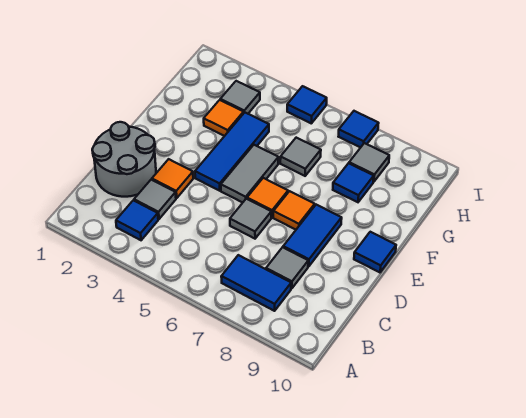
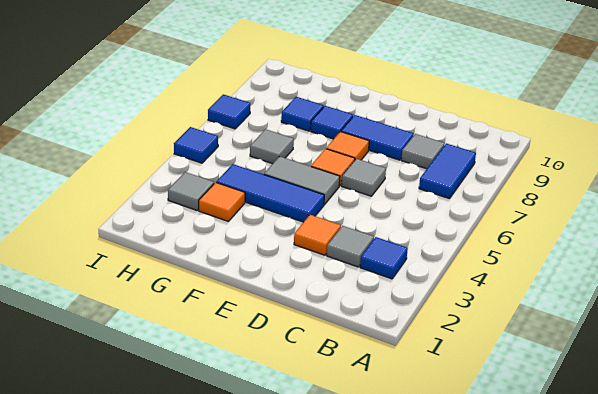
grey 2x2 round brick [92,122,156,197] -> none
blue 1x1 tile [354,232,396,272] -> blue 1x1 tile moved to [311,106,353,139]
grey 1x1 tile [349,143,389,182] -> none

